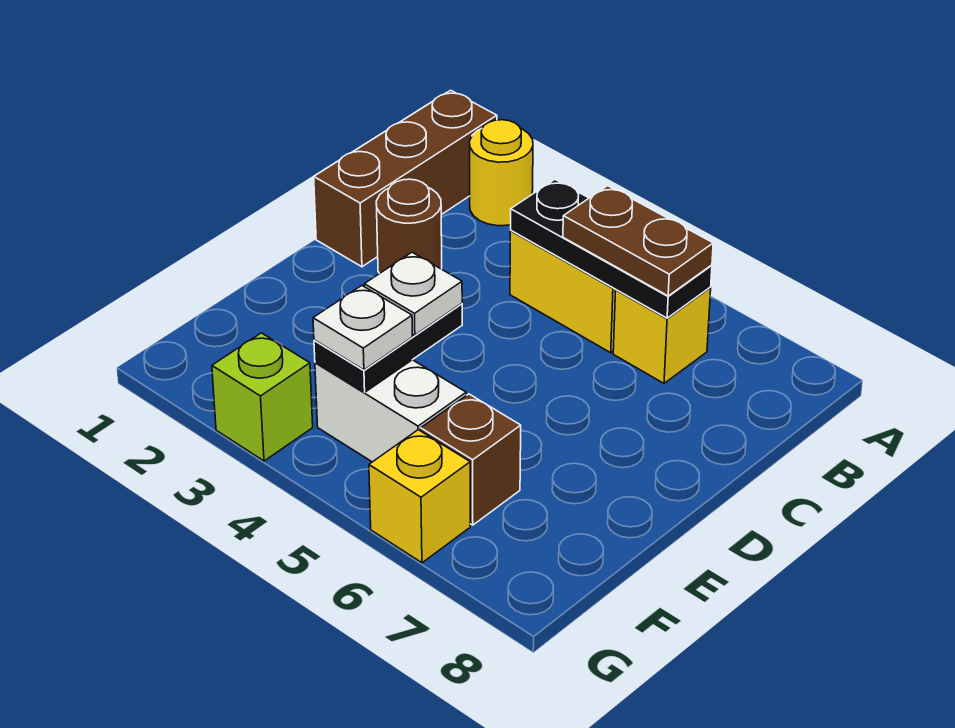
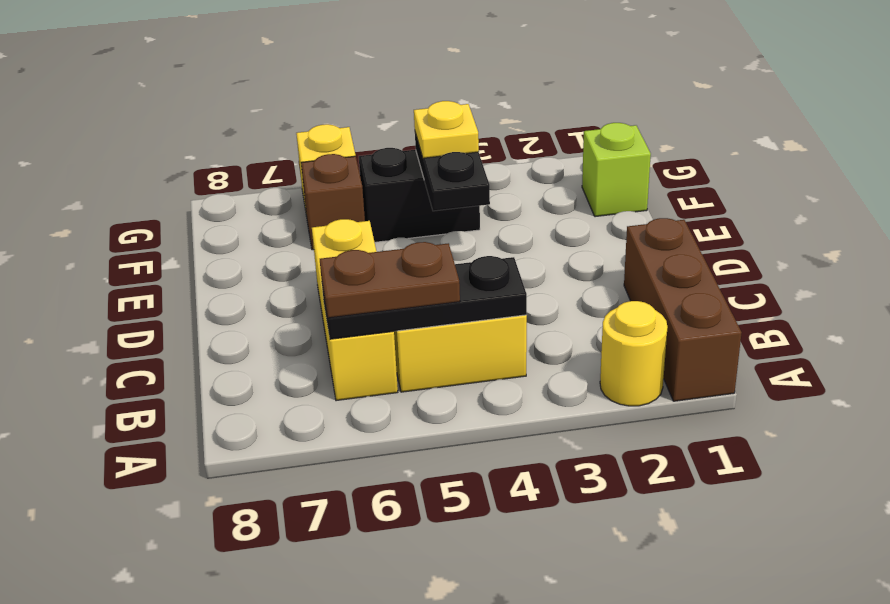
yellow 1x1 brick [613,288,711,383] -> yellow 1x3 brick [312,219,398,401]
brown 1x1 round brick [376,179,442,274] -> none
white 1x1 plate [364,252,462,335] -> none
white 1x2 brick [315,360,466,462] -> black 1x2 brick [359,148,480,242]
white 1x1 plate [313,286,412,370] -> yellow 1x1 plate [414,101,479,158]
lime 1x1 brick [212,333,313,461] -> lime 1x1 brick moved to [582,123,651,217]

